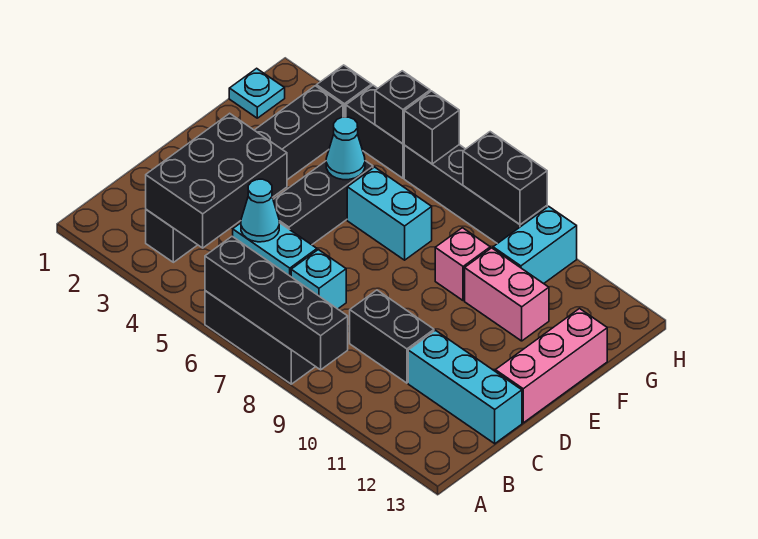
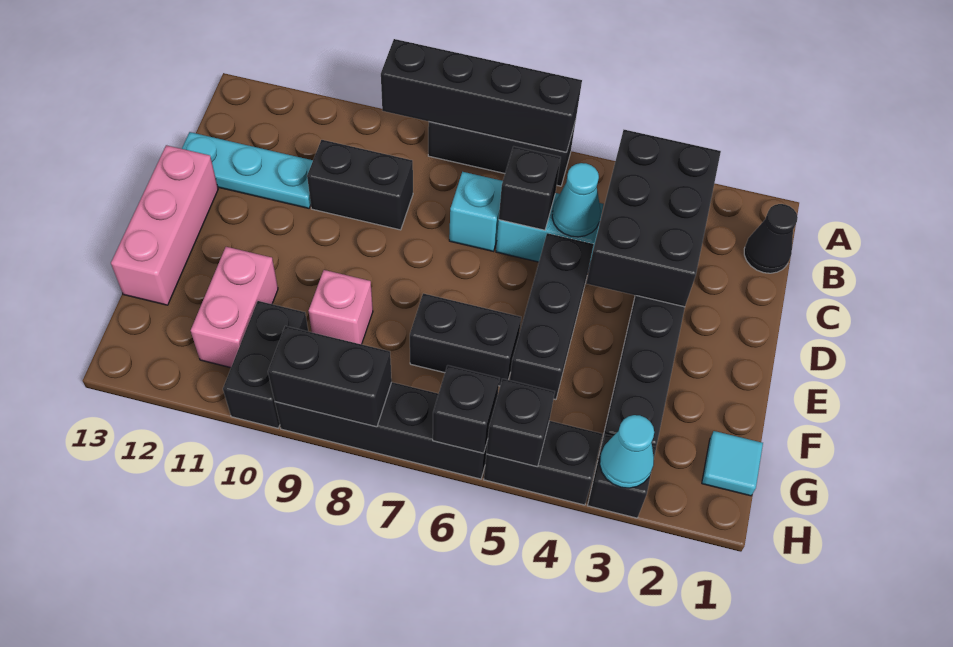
none -> black 1x1 cone [744,204,798,273]
none -> black 1x1 brick [499,147,561,230]
cyan 1x3 brick [408,330,522,444] -> cyan 1x3 plate [182,132,313,208]
cyan 1x1 cone [326,117,365,180] -> cyan 1x1 cone moved to [600,415,654,488]
cyan 1x2 brick [347,167,432,260] -> black 1x2 brick [410,293,521,386]
pink 1x2 brick [465,248,549,341] -> pink 1x2 brick turned to [191,247,278,368]
cyan 1x1 plate [229,68,285,118] -> cyan 1x1 tile [702,431,763,496]
cyan 1x2 brick [493,206,577,284] -> black 1x2 brick [223,301,308,428]

